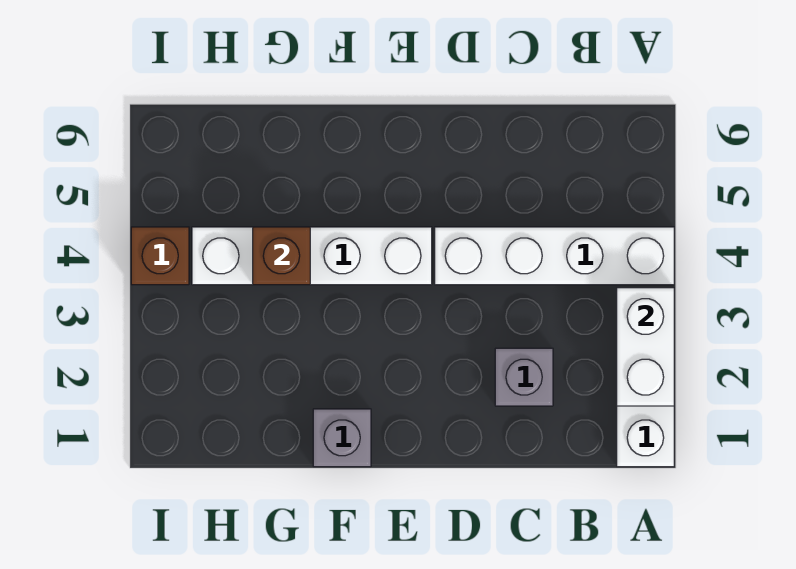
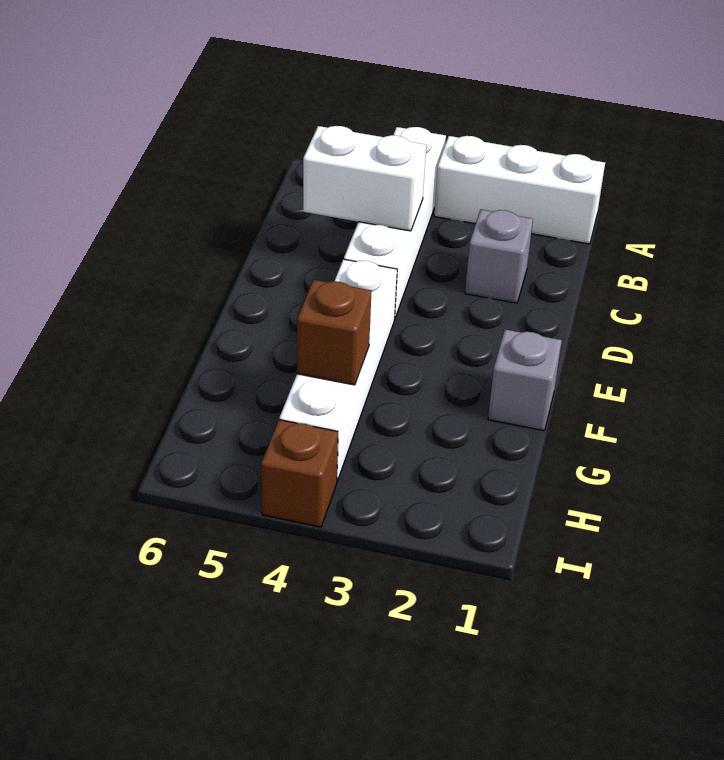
white 1x2 brick [617,288,674,406] -> white 1x2 brick moved to [303,126,426,231]

